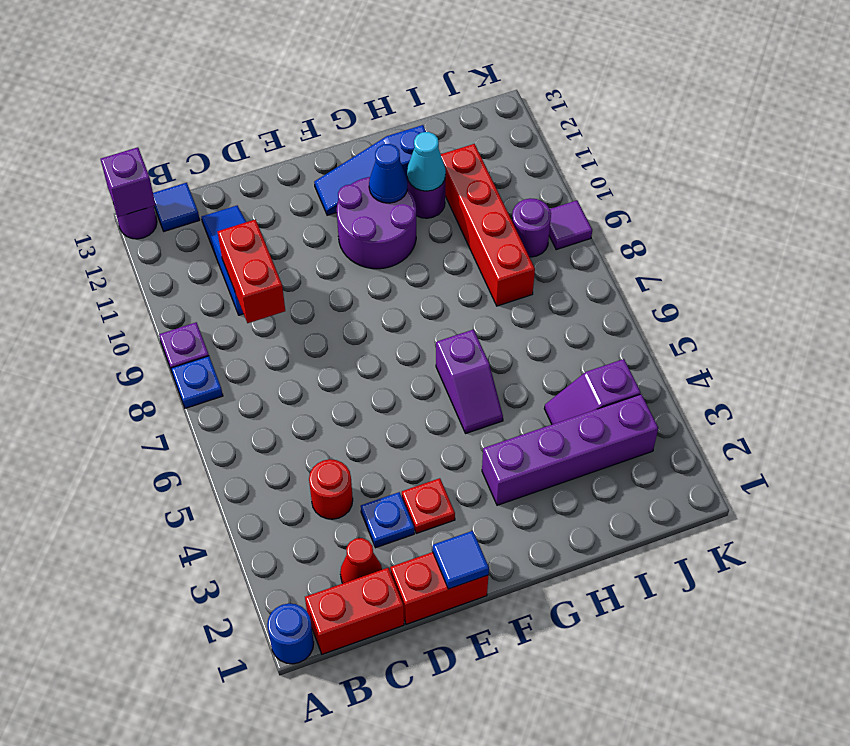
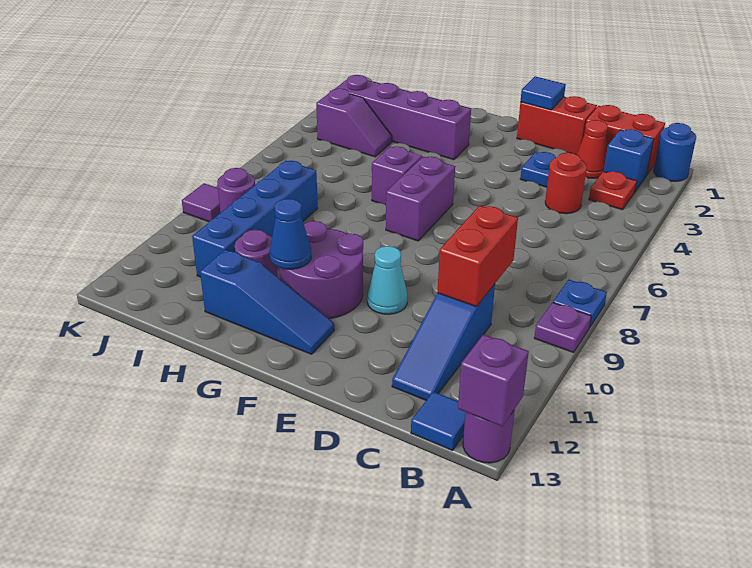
none -> blue 1x1 brick [604,129,654,191]
red 1x1 plate [402,478,455,533] -> red 1x1 plate moved to [589,171,637,210]
none -> purple 1x2 brick [386,157,455,241]
cyan 1x1 cone [407,132,446,191] -> cyan 1x1 cone moved to [367,246,407,314]
red 1x4 brick [441,144,535,306] -> blue 1x4 brick [192,161,318,277]

